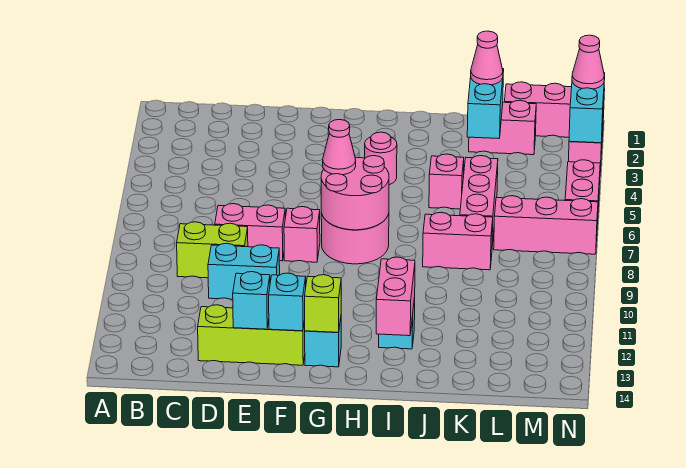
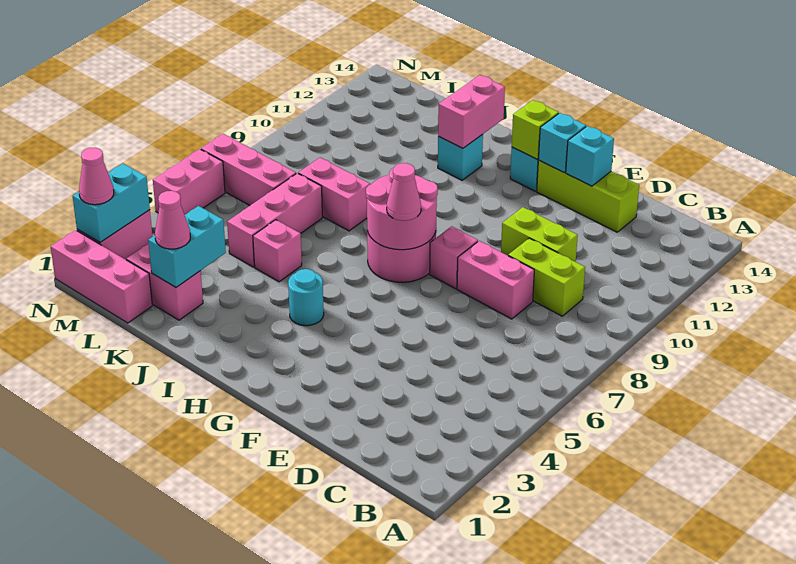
cyan 1x2 brick [208,243,280,299] -> lime 1x2 brick [501,207,578,262]
pink 1x1 round brick [365,132,397,185] -> cyan 1x1 round brick [288,269,324,326]

